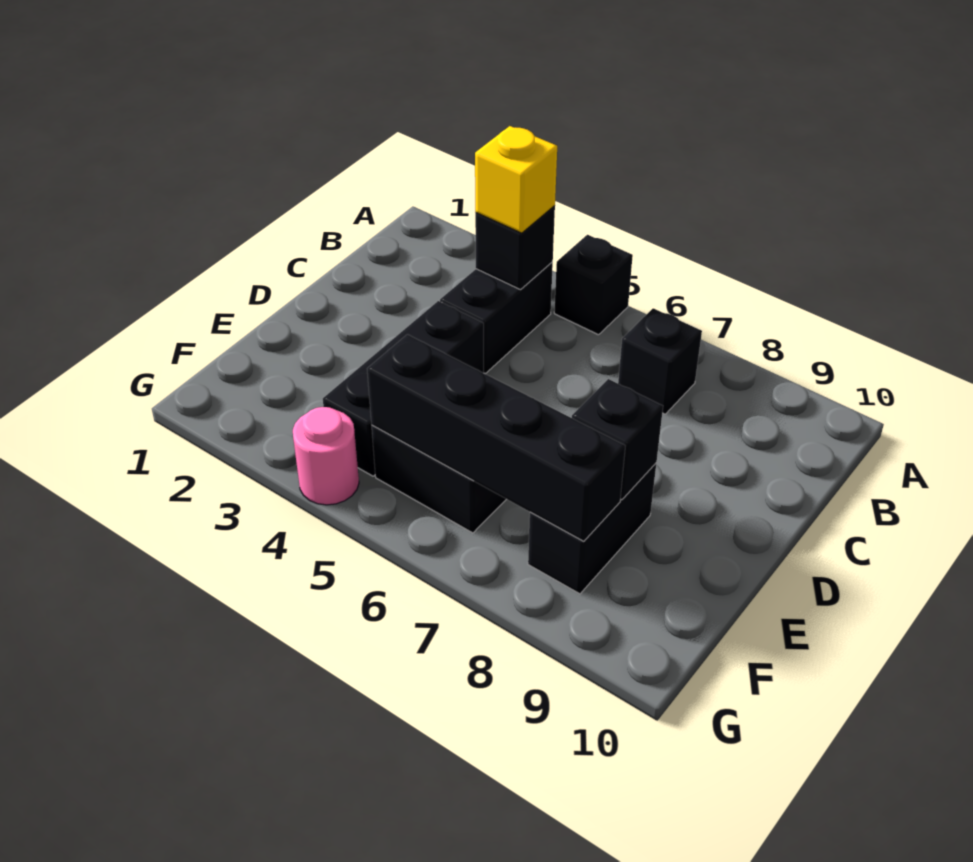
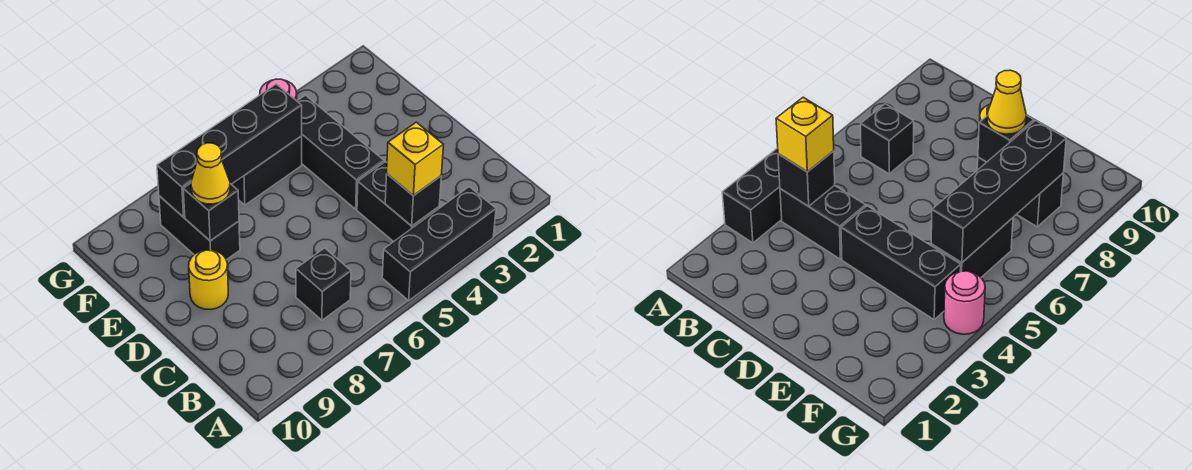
black 1x1 brick [554,235,633,335] -> black 1x3 brick [382,187,496,301]
none -> yellow 1x1 round brick [189,250,228,310]
none -> yellow 1x1 cone [191,143,230,204]

